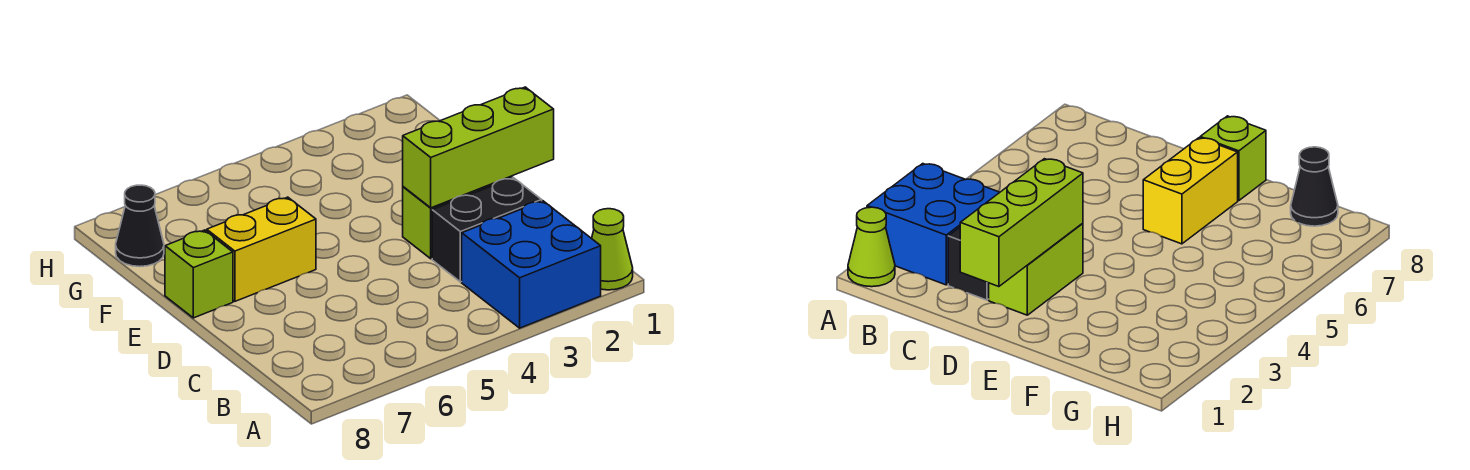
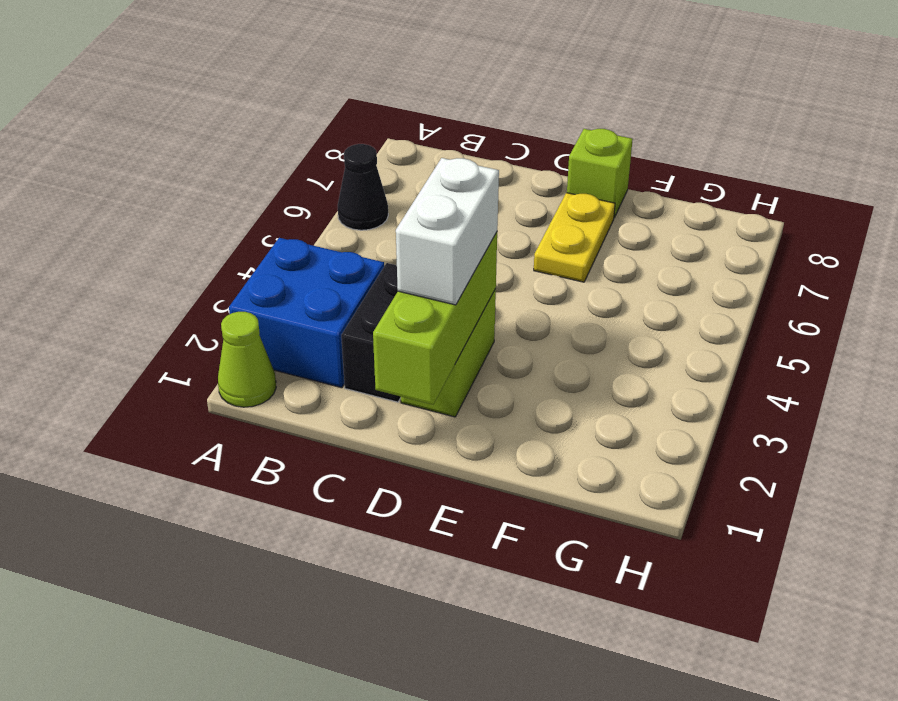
none -> white 1x2 brick [396,158,499,305]
yellow 1x2 brick [207,197,316,301] -> yellow 1x2 plate [534,193,615,282]
black 1x1 cone [116,185,164,267] -> black 1x1 cone moved to [338,144,388,230]

